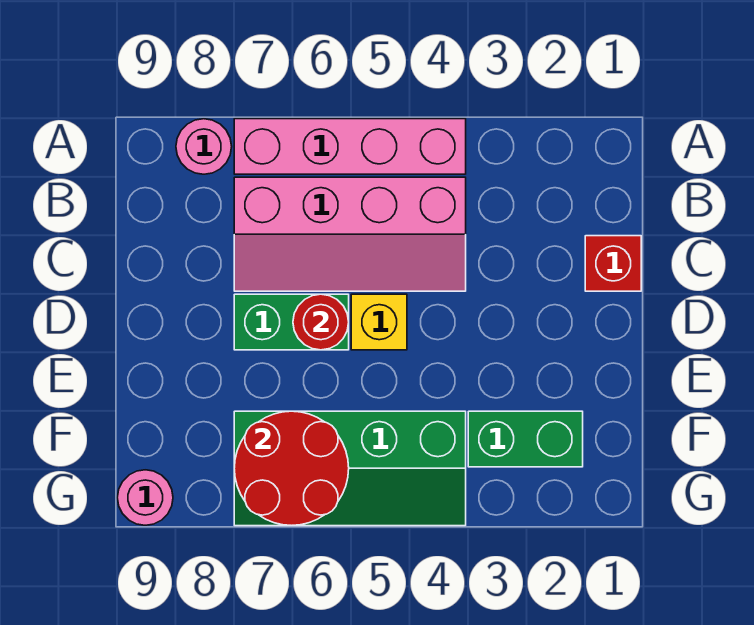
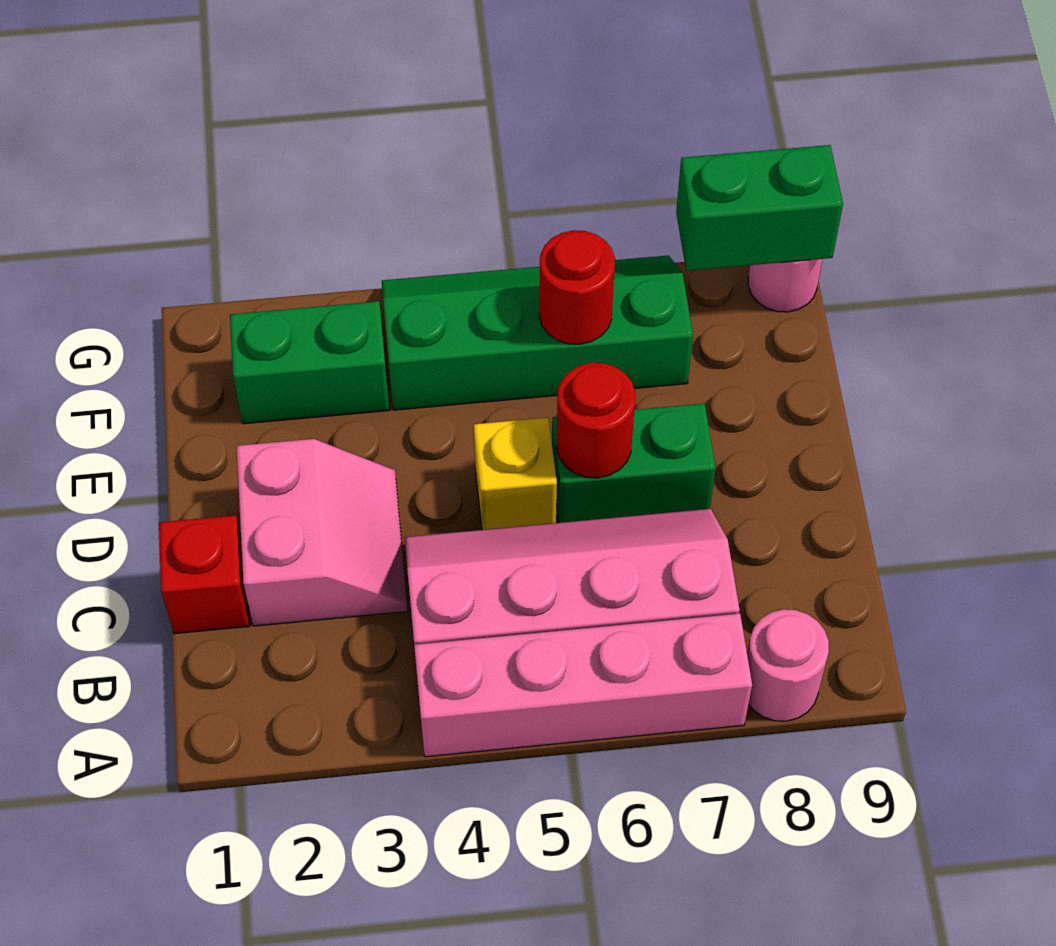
none -> pink 2x2 slope [237,439,408,626]
red 2x2 round brick [234,411,349,526] -> red 1x1 round brick [539,230,615,344]
none -> green 1x2 brick [676,145,843,271]

